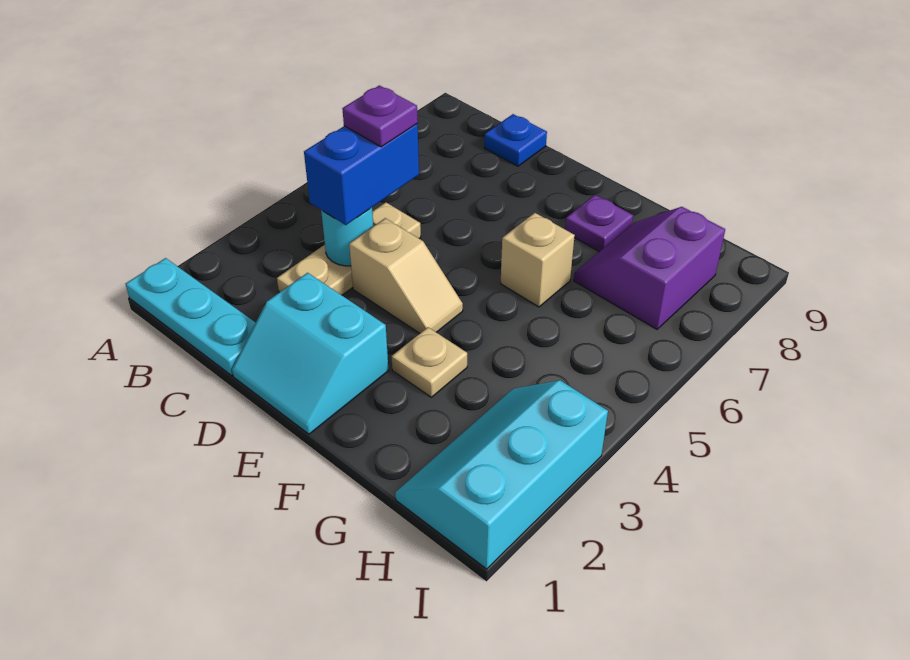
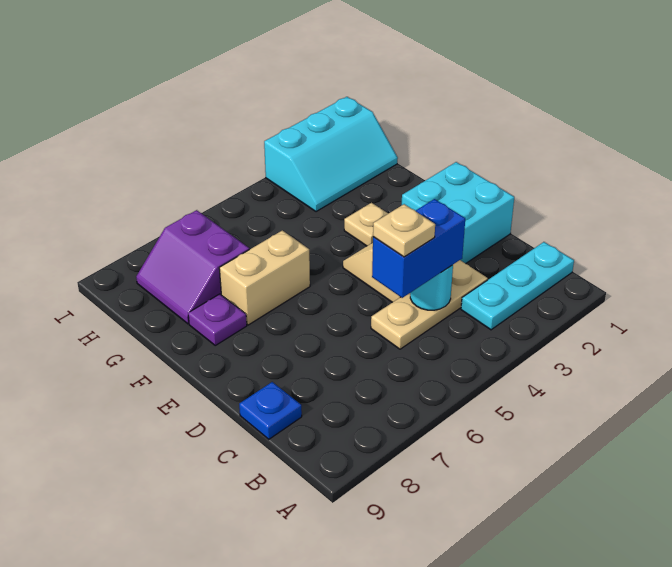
cyan 1x3 plate [126,258,256,376] -> cyan 1x3 plate turned to [461,242,574,330]
purple 1x1 plate [342,85,418,147] -> tan 1x1 plate [373,204,435,257]
cyan 2x2 slope [232,273,388,434] -> cyan 2x2 brick [402,162,514,264]
tan 1x1 brick [501,213,575,307] -> tan 1x2 brick [219,230,310,325]
purple 2x2 slope [574,207,725,329] -> purple 2x2 slope turned to [136,210,249,324]

